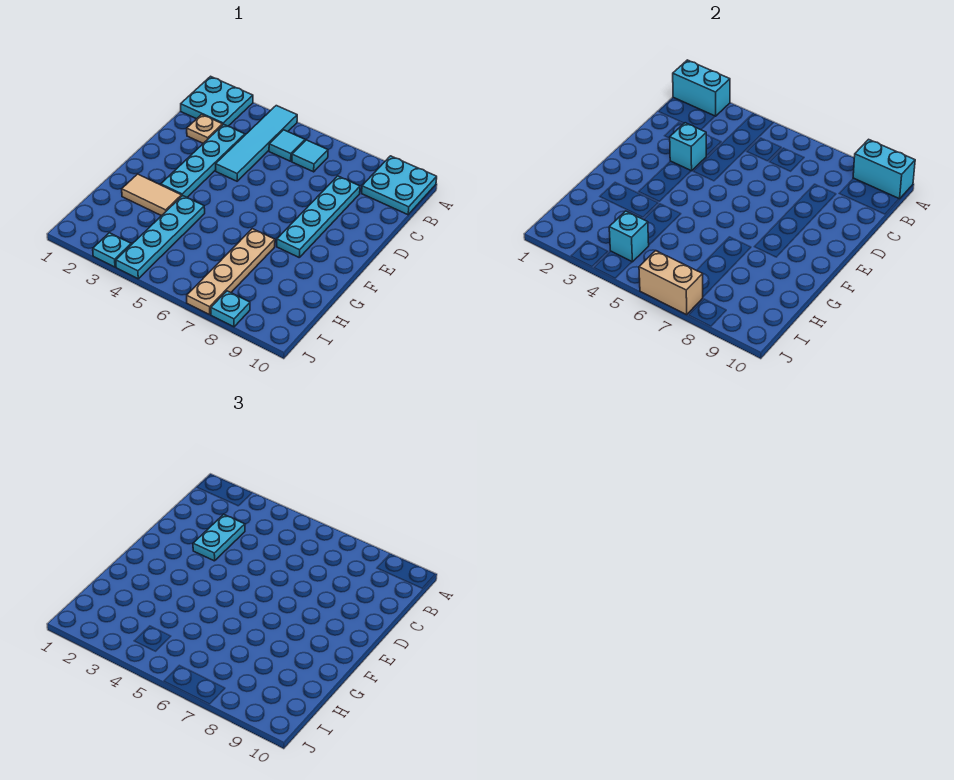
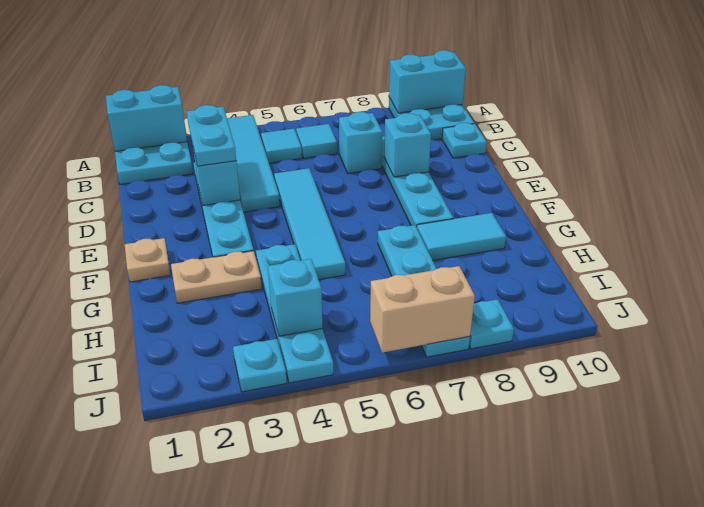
tan 1x1 plate [187,114,223,143] -> tan 1x1 plate moved to [125,238,171,282]
none -> cyan 1x1 brick [339,112,382,173]
none -> cyan 1x1 plate [442,123,487,158]
none -> cyan 1x4 tile [274,168,345,280]
none -> cyan 1x1 brick [384,113,431,177]
tan 1x2 tile [122,174,182,216] -> tan 1x2 plate [171,251,262,303]
tan 1x4 plate [187,229,275,315] -> cyan 1x4 plate [378,225,470,357]
none -> cyan 1x2 tile [417,213,506,260]

